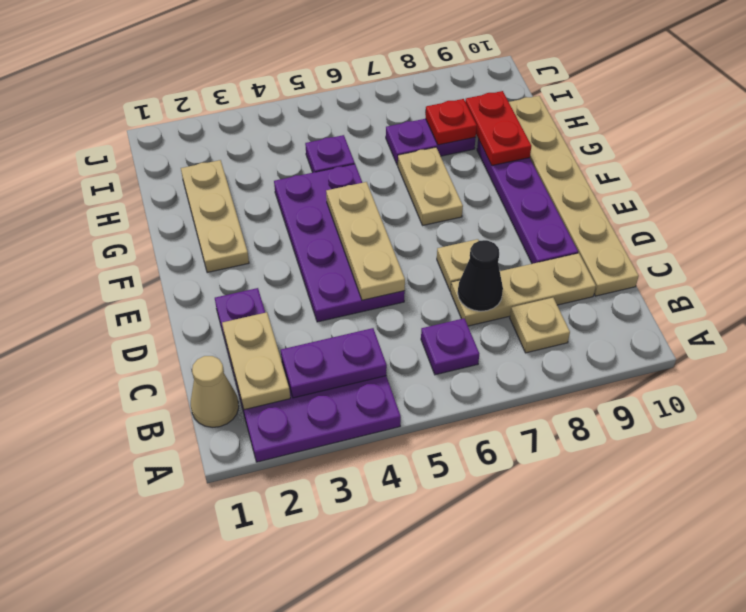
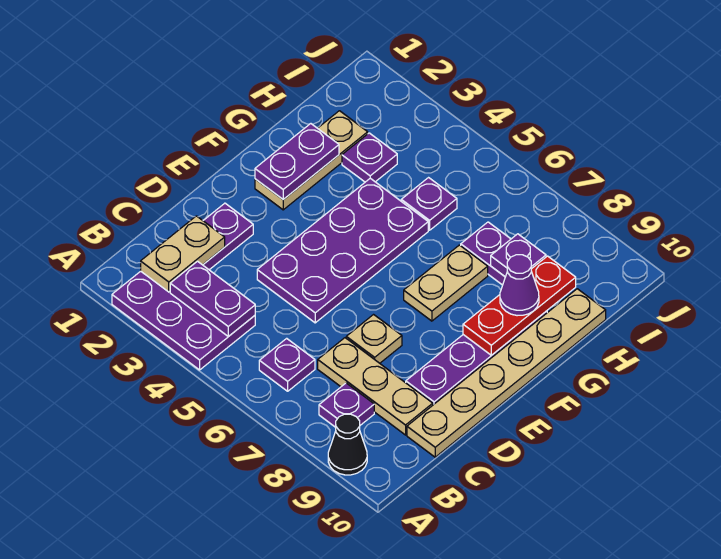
tan 1x1 cone [191,356,239,427] -> none
tan 1x1 plate [510,298,570,353] -> purple 1x1 plate [319,383,374,427]
black 1x1 cone [458,240,503,311] -> black 1x1 cone moved to [328,414,367,475]
tan 1x3 plate [326,182,405,300] -> none
none -> purple 1x2 plate [255,124,339,199]
red 1x2 plate [465,91,531,166] -> red 1x3 plate [463,256,576,355]
none -> purple 1x1 cone [500,255,539,316]
none -> purple 1x1 plate [342,133,397,182]
red 1x1 plate [426,99,477,145] -> purple 1x1 plate [491,234,546,277]

